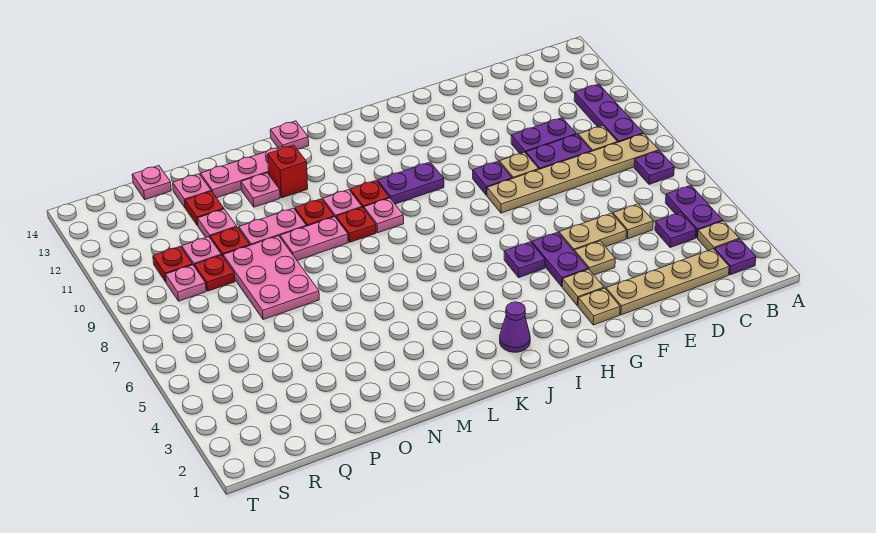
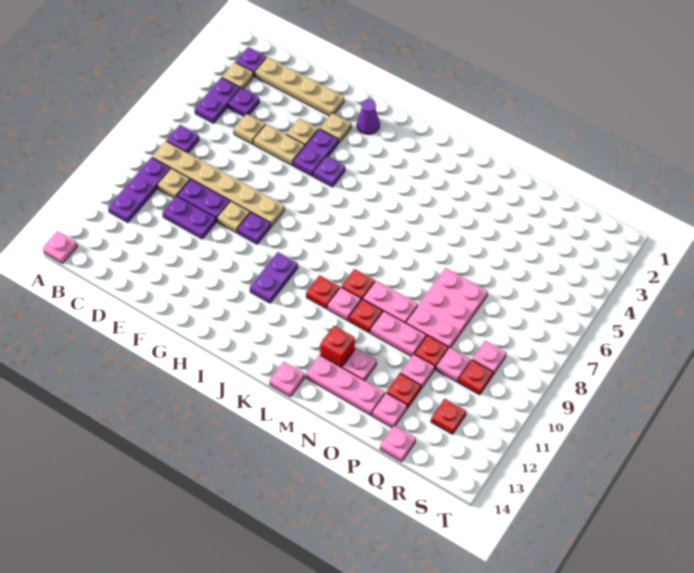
tan 1x1 plate [578,288,620,325] -> none
purple 1x2 plate [378,162,444,204] -> purple 1x2 plate turned to [250,252,298,303]
purple 1x1 cone [500,302,530,352] -> purple 1x1 cone moved to [357,99,380,134]
pink 1x1 plate [364,198,404,233] -> pink 1x1 plate moved to [43,231,77,263]
red 1x1 plate [195,255,235,291] -> red 1x1 plate moved to [431,399,466,434]

